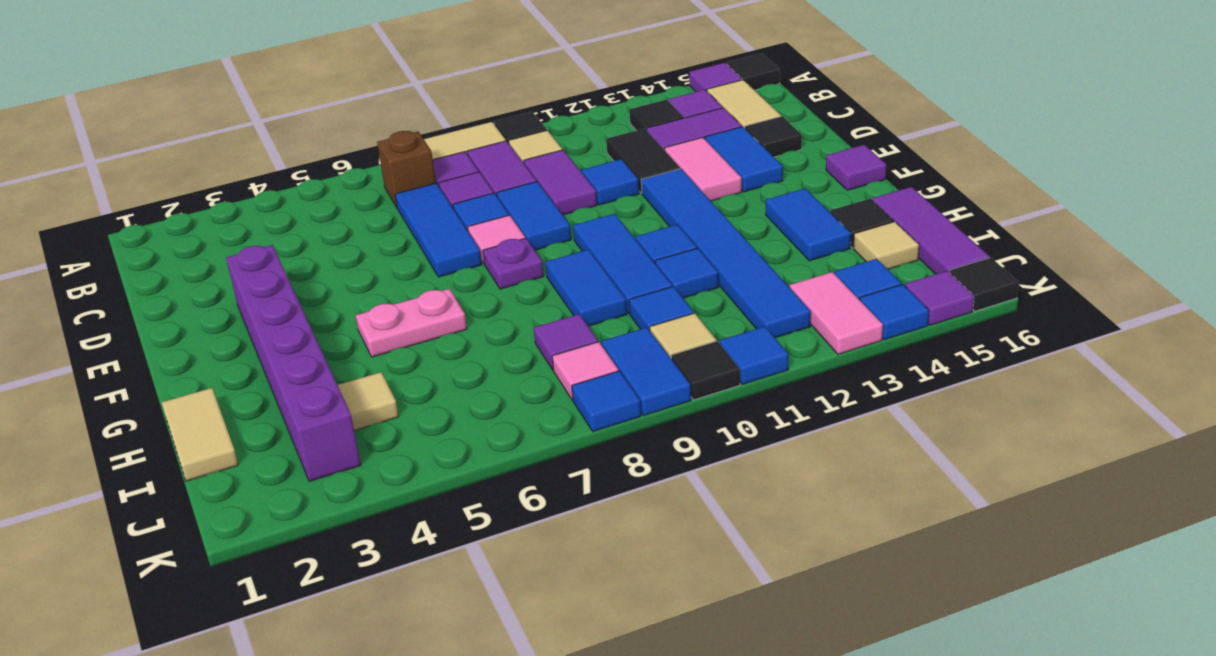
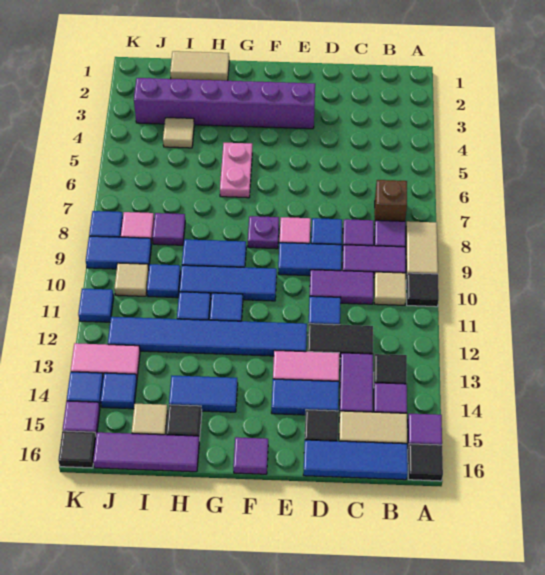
blue 1x3 tile [395,183,482,277] -> blue 1x3 tile moved to [303,440,408,480]
black 1x1 tile [671,341,740,400] -> none

